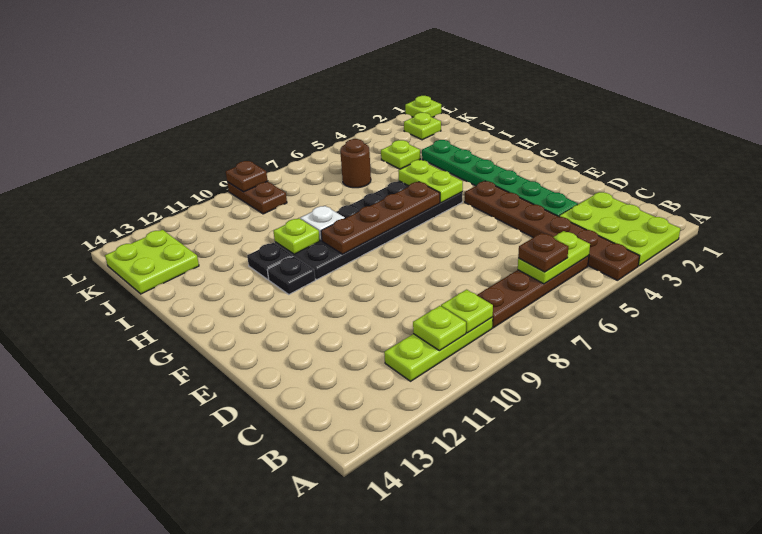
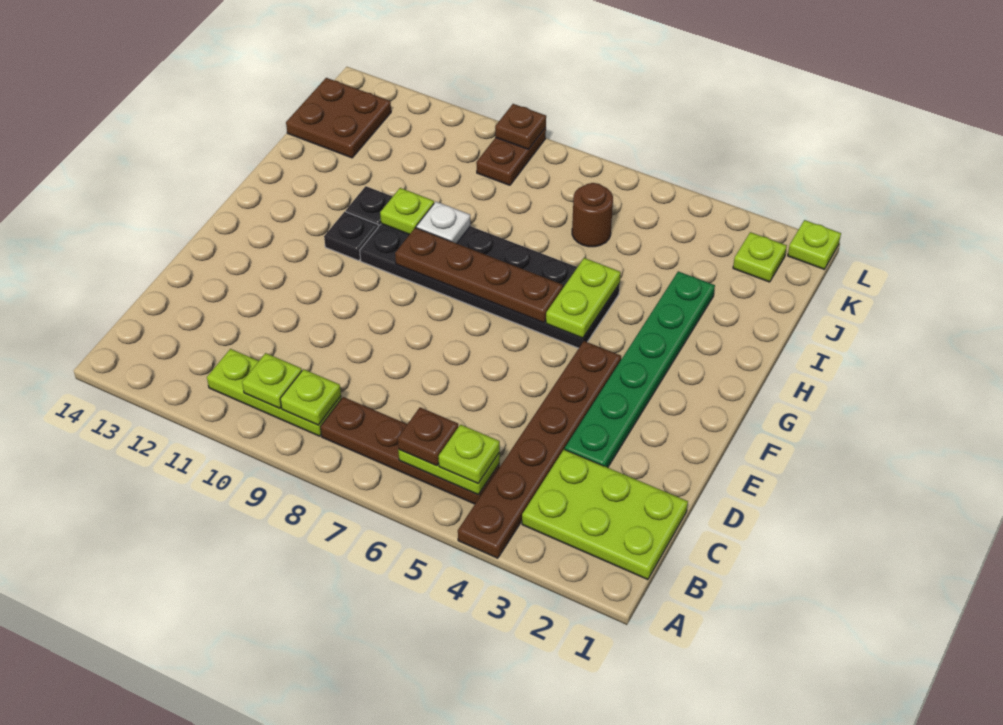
lime 2x3 plate [559,192,680,266] -> lime 2x3 plate turned to [522,449,688,580]
lime 1x1 plate [381,140,420,169] -> lime 1x1 plate moved to [439,425,500,483]
lime 2x2 plate [105,230,199,294] -> brown 2x2 plate [286,78,391,158]

